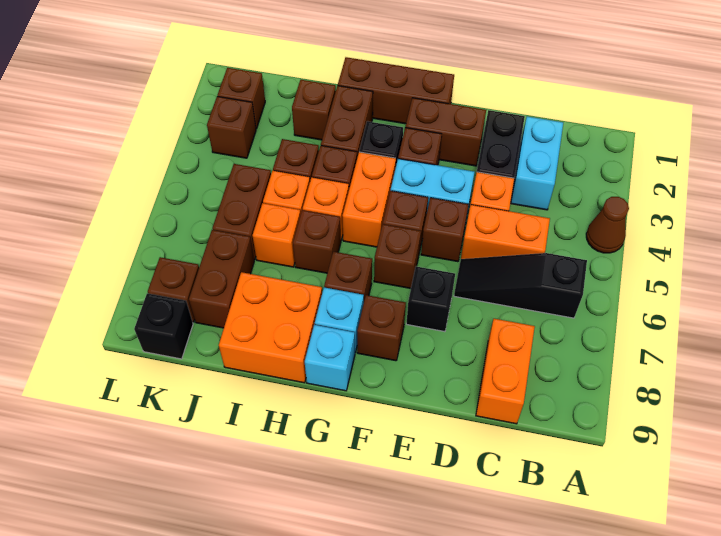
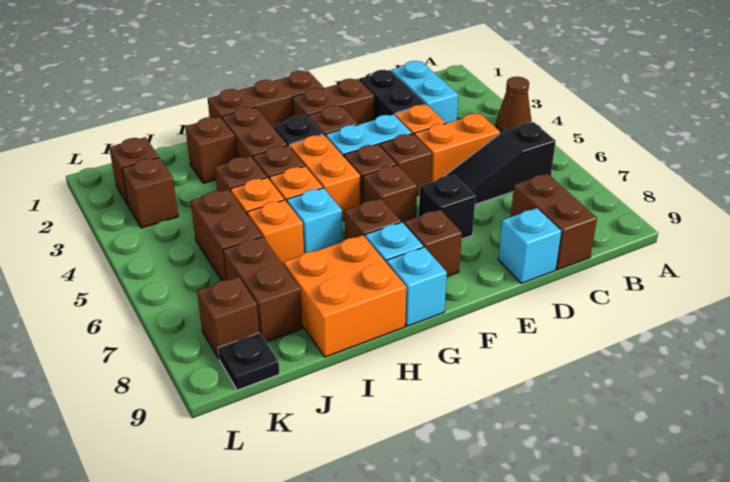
orange 1x2 brick [476,319,535,424] -> brown 1x2 brick [511,174,597,270]
none -> cyan 1x1 brick [498,208,561,283]
brown 1x1 brick [293,210,341,273] -> cyan 1x1 brick [287,188,342,253]
black 1x1 brick [134,293,193,359] -> black 1x1 plate [218,333,280,390]

